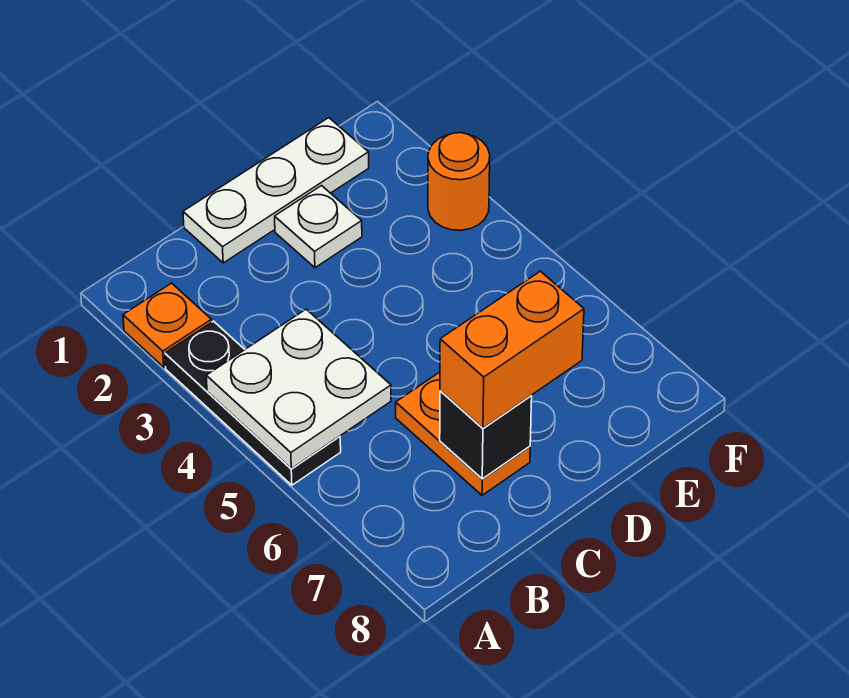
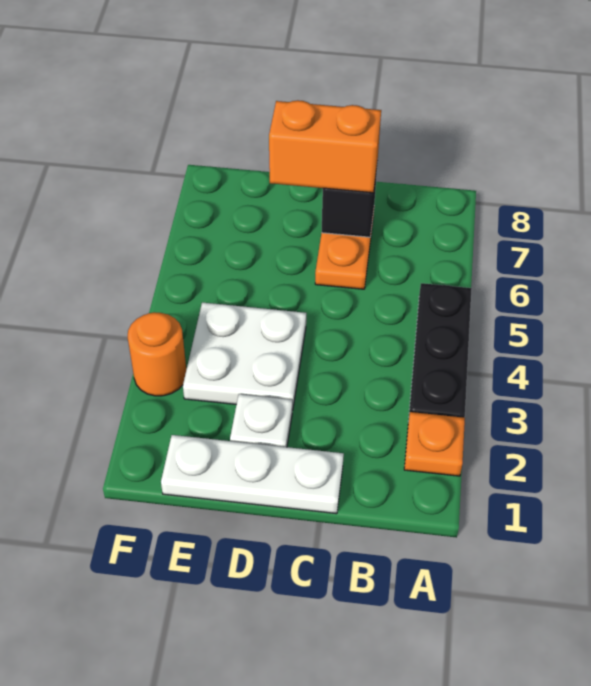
white 2x2 plate [206,309,391,469] -> white 2x2 plate moved to [183,302,306,410]

